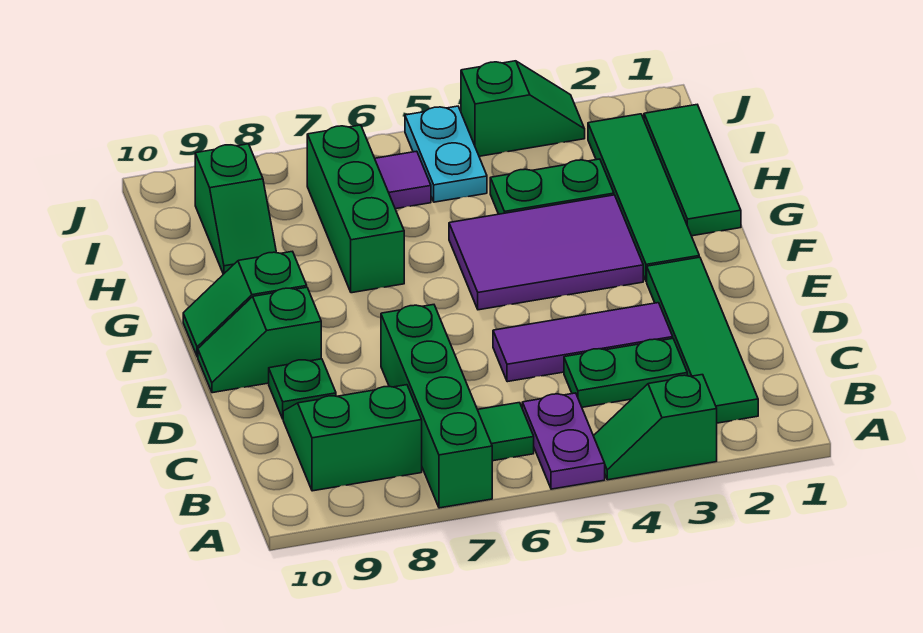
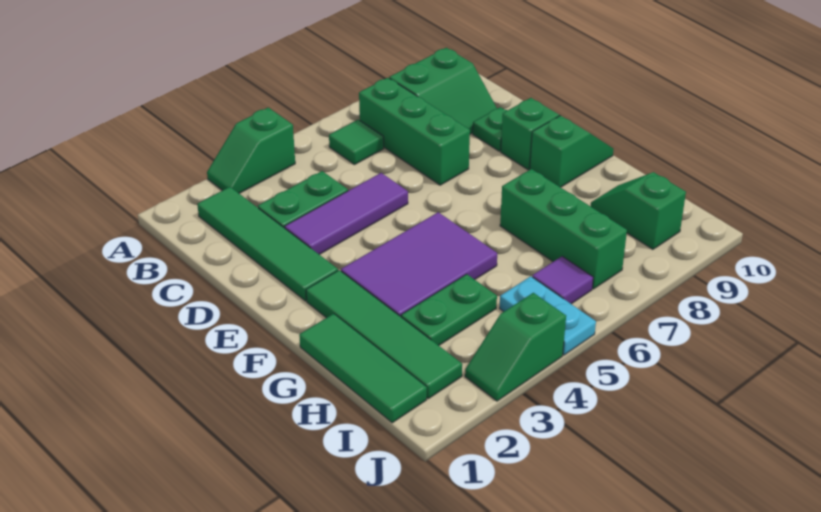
green 1x2 slope [594,375,717,480] -> green 1x2 slope turned to [207,108,295,193]
purple 1x2 plate [522,393,605,489] -> none
green 1x4 brick [381,305,492,508] -> green 1x3 brick [359,78,470,185]

